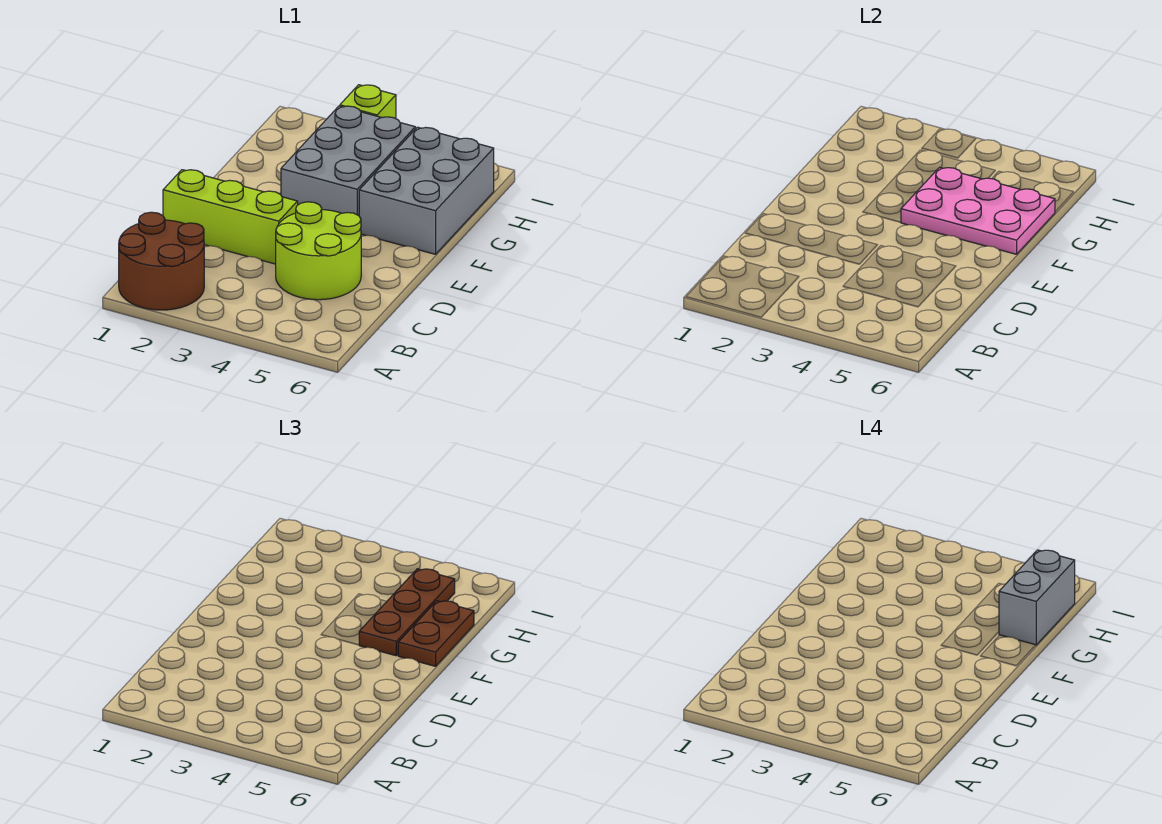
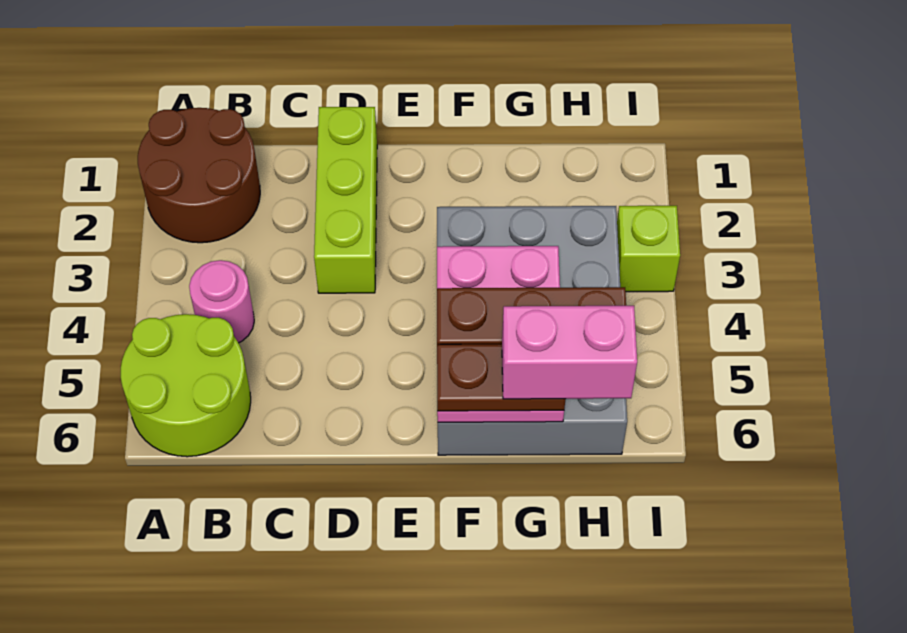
none -> pink 1x1 round brick [189,260,254,343]
lime 2x2 round brick [276,202,361,300] -> lime 2x2 round brick moved to [121,314,251,457]
grey 1x2 brick [999,550,1075,645] -> pink 1x2 brick [502,306,637,399]

